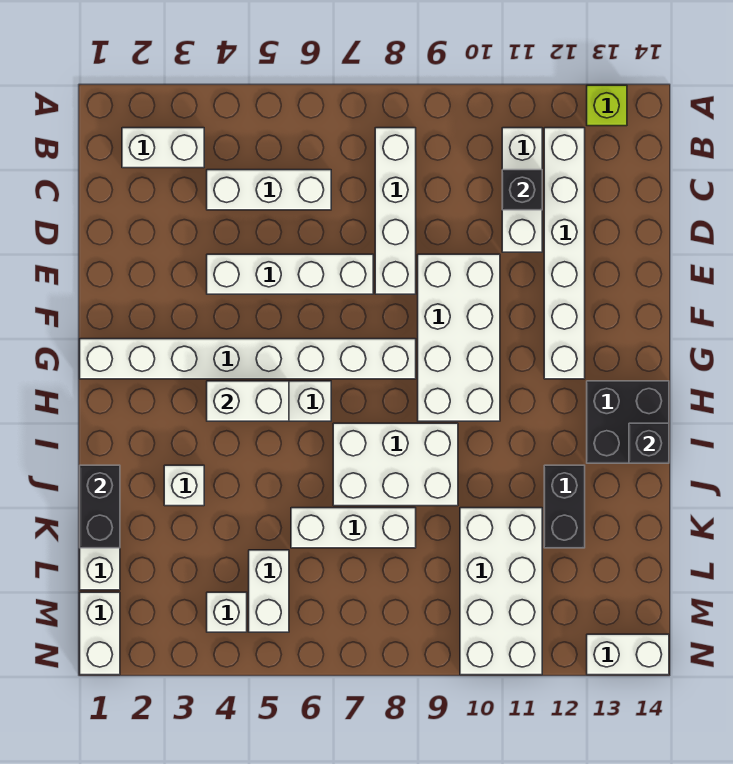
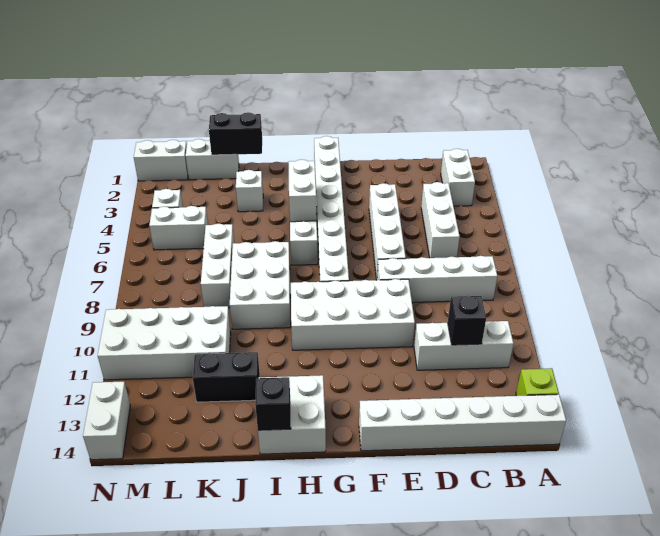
white 1x6 brick [544,128,585,379] -> white 1x6 brick moved to [359,395,566,451]
black 2x2 brick [587,381,669,463] -> white 2x2 brick [258,375,326,454]

